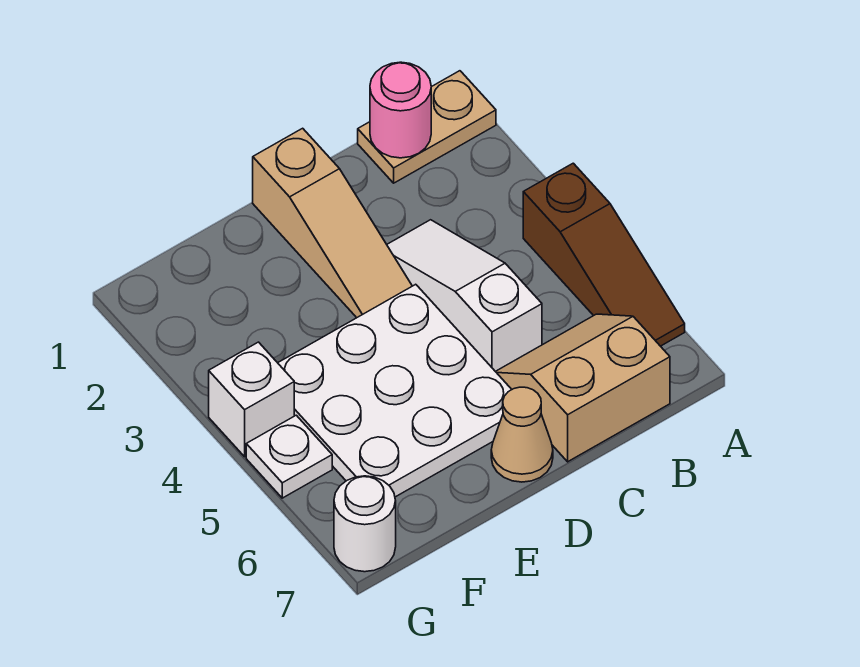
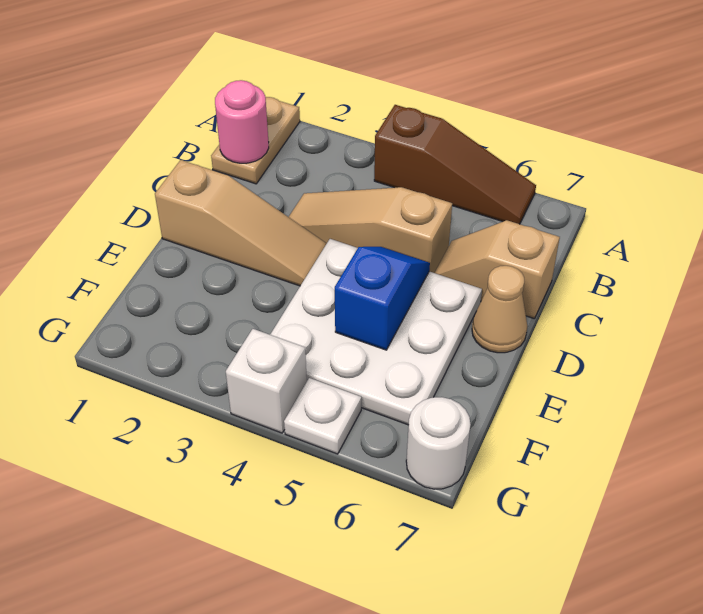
tan 2x2 slope [495,314,670,462] -> tan 1x2 slope [435,220,560,319]
white 1x3 slope [387,220,542,371] -> tan 1x3 slope [289,187,452,273]
none -> blue 1x2 slope [335,247,430,350]

